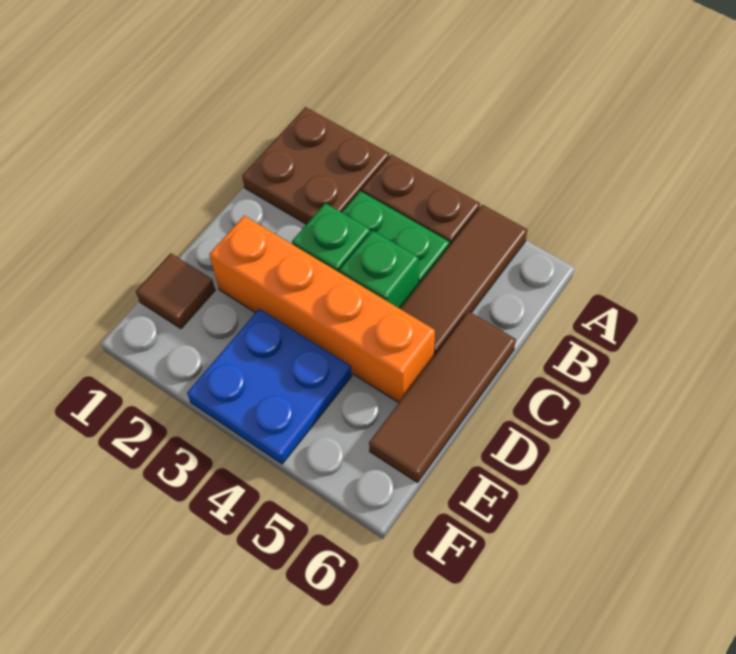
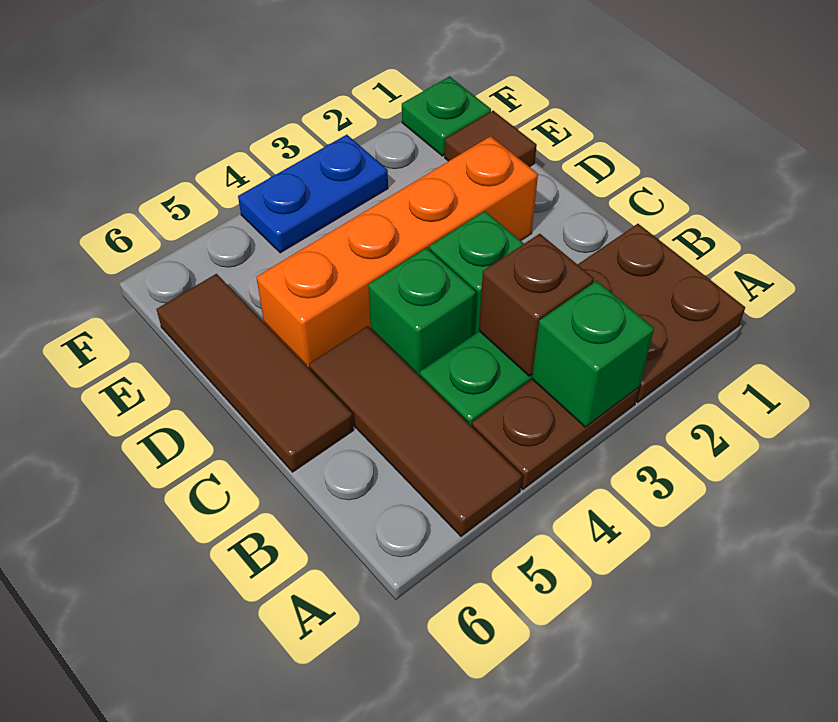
none -> green 1x1 brick [532,281,654,427]
none -> brown 1x1 brick [479,234,594,376]
blue 2x2 plate [187,309,352,464] -> blue 1x2 plate [238,135,388,253]
none -> green 1x1 plate [402,77,491,156]

